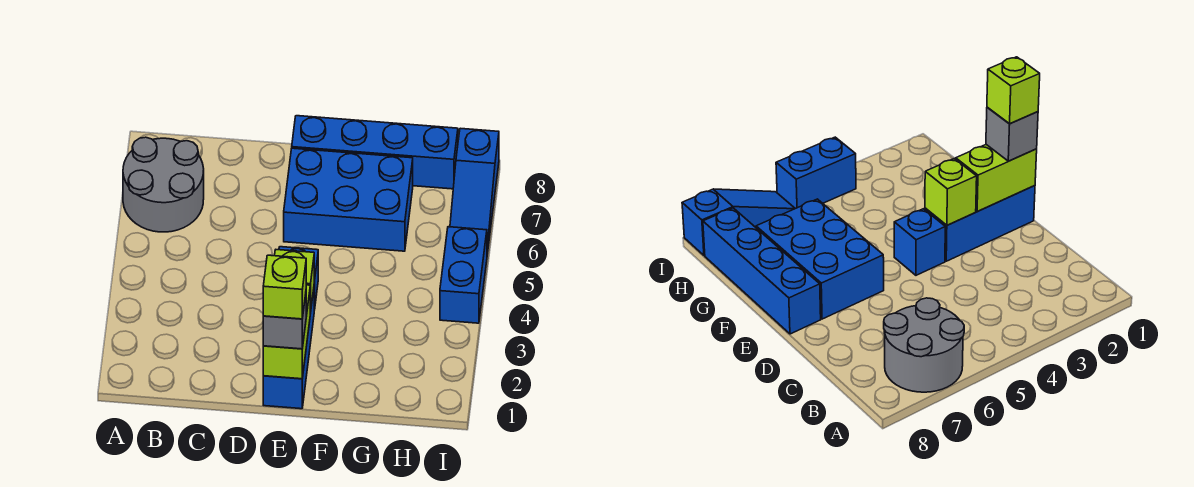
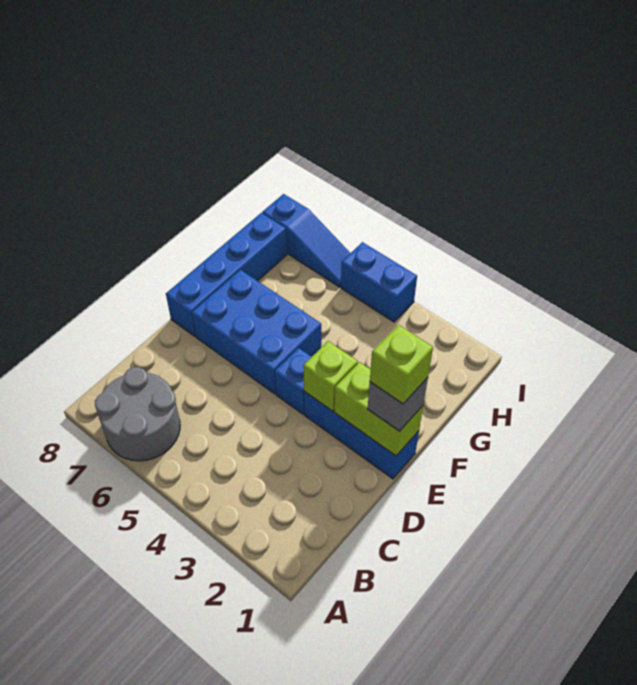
blue 2x3 brick [284,148,413,251] -> blue 2x3 brick turned to [192,270,321,394]

